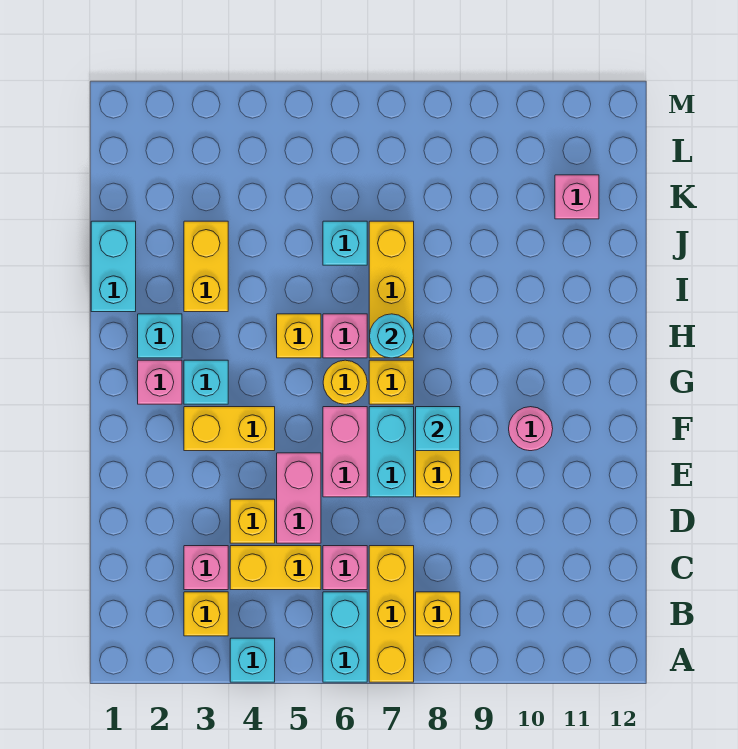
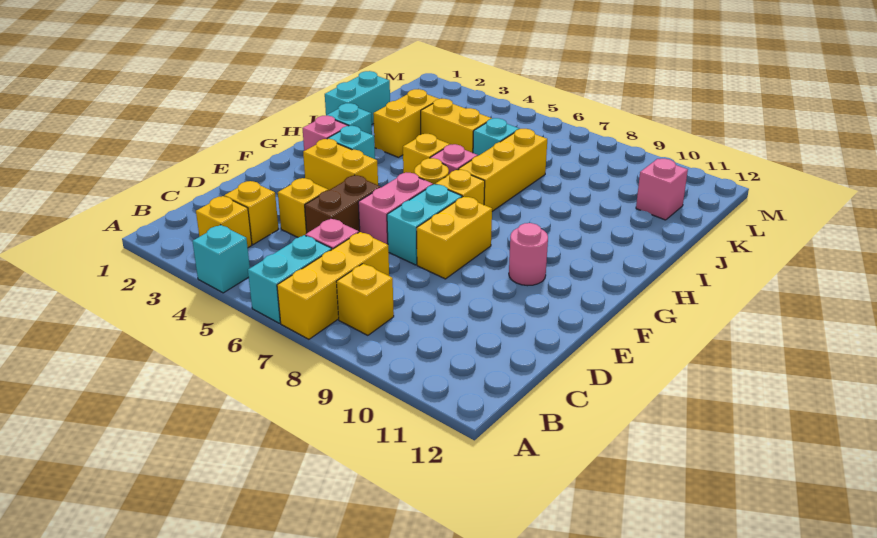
pink 1x1 brick [184,546,228,590] -> yellow 1x1 brick [224,181,278,244]
yellow 1x2 brick [230,546,321,590] -> yellow 1x2 brick moved to [421,99,492,153]
pink 1x2 brick [277,453,321,543] -> brown 1x2 brick [305,175,381,233]
cyan 1x1 brick [416,407,460,451] -> none
cyan 1x1 round brick [370,314,414,358] -> none

